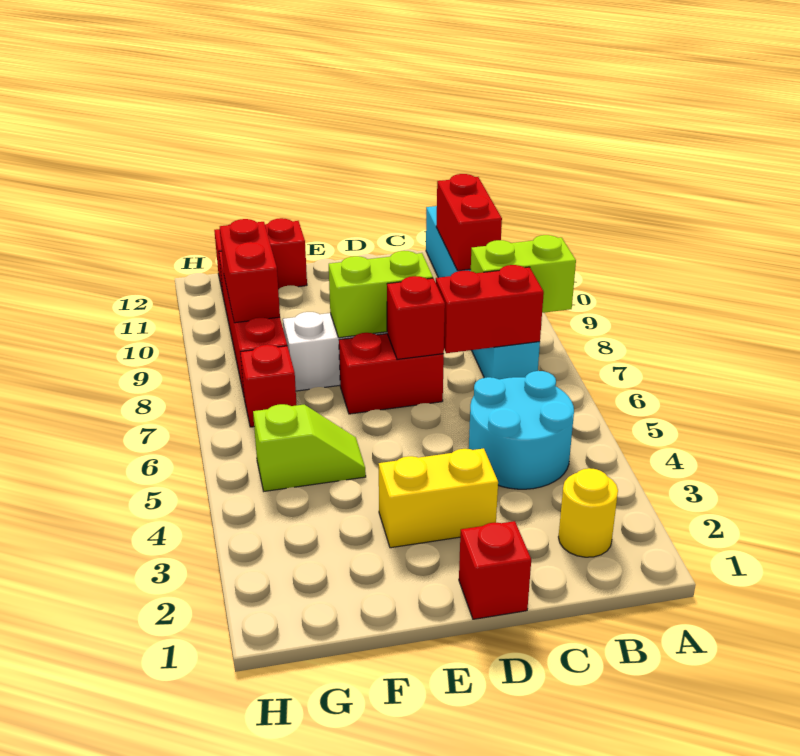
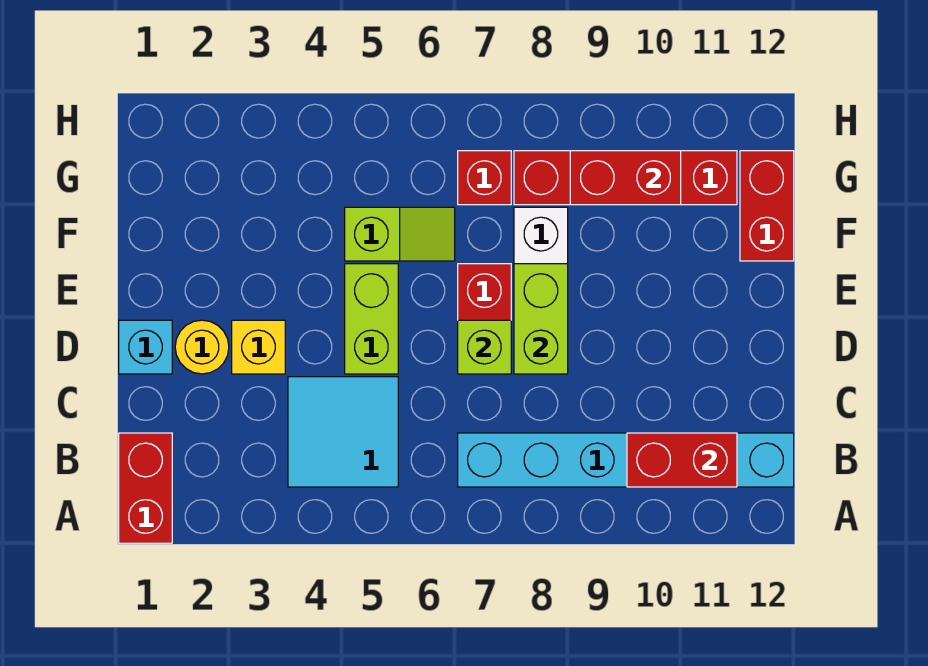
lime 1x2 brick [471,235,576,313] -> lime 1x2 brick moved to [345,264,398,374]
yellow 1x1 round brick [559,468,618,557] -> yellow 1x1 round brick moved to [175,320,229,374]
cyan 2x2 round brick [469,371,574,489] -> cyan 2x2 tile [288,377,398,487]
red 1x2 brick [436,265,544,353] -> red 1x2 brick moved to [119,433,172,543]
red 1x1 brick [459,521,531,619] -> cyan 1x1 brick [119,320,172,374]
yellow 1x2 brick [379,448,498,548] -> yellow 1x1 brick [232,320,285,374]
red 1x1 brick [387,276,445,359] -> lime 1x1 brick [458,320,511,374]
lime 1x2 slope [253,404,366,491] -> lime 1x2 slope turned to [345,207,455,261]

